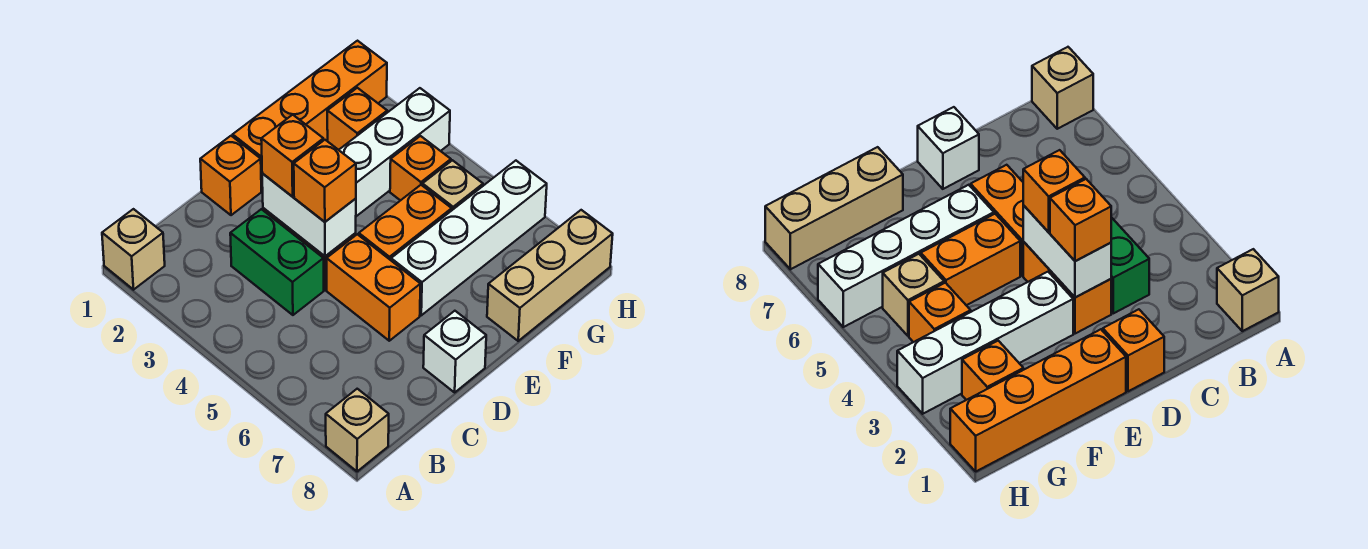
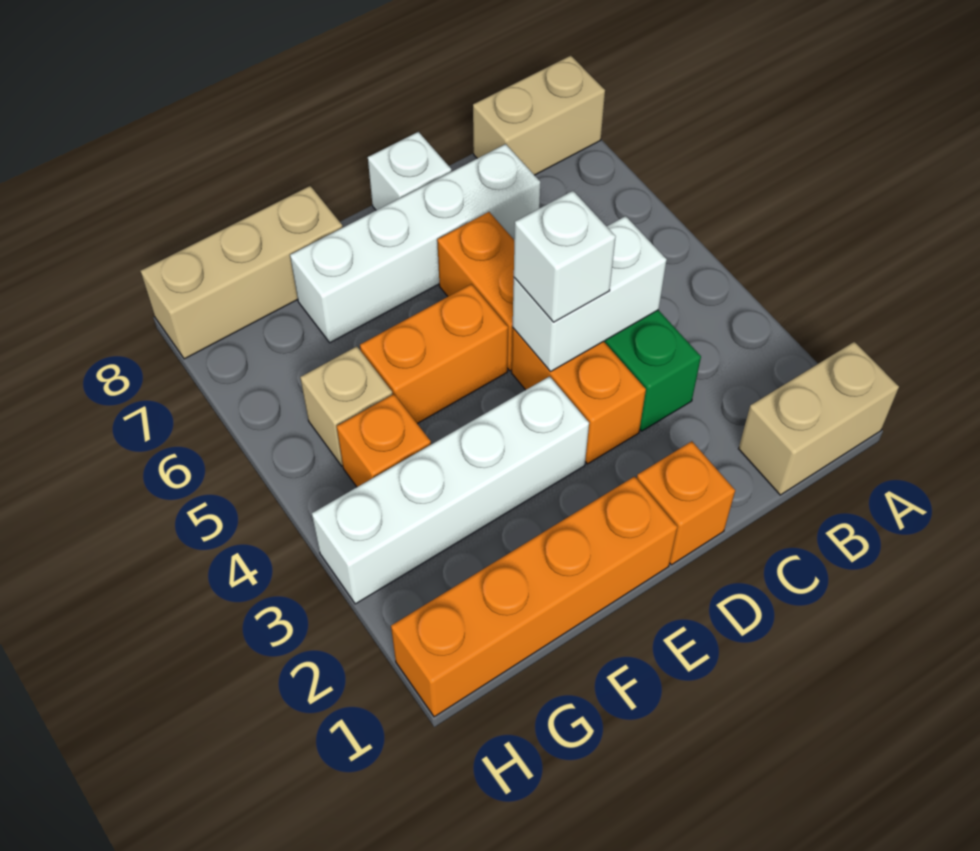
tan 1x1 brick [102,209,165,290] -> tan 1x2 brick [739,342,899,495]
tan 1x1 brick [326,389,389,472] -> tan 1x2 brick [473,56,605,175]
white 1x2 brick [262,173,356,256] -> white 1x2 brick turned to [513,216,667,371]
orange 1x1 brick [261,115,323,197] -> none
orange 1x1 brick [294,140,356,222] -> white 1x1 brick [514,191,616,322]
white 1x4 brick [391,161,547,315] -> white 1x4 brick moved to [290,144,540,343]
orange 1x1 brick [327,88,387,150] -> none

